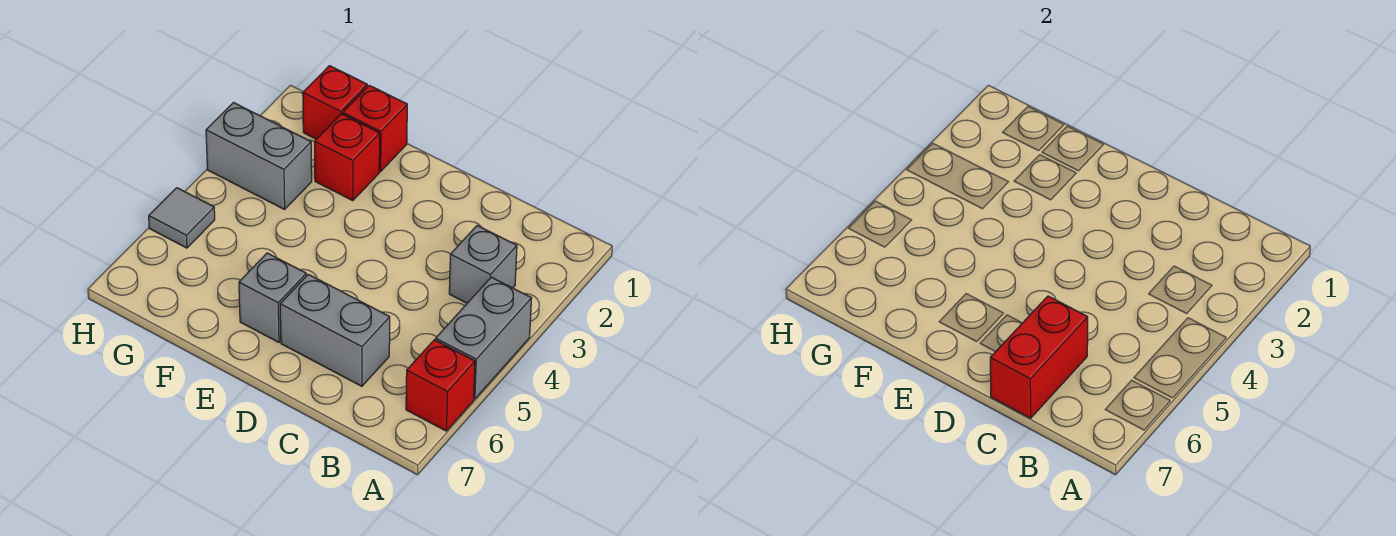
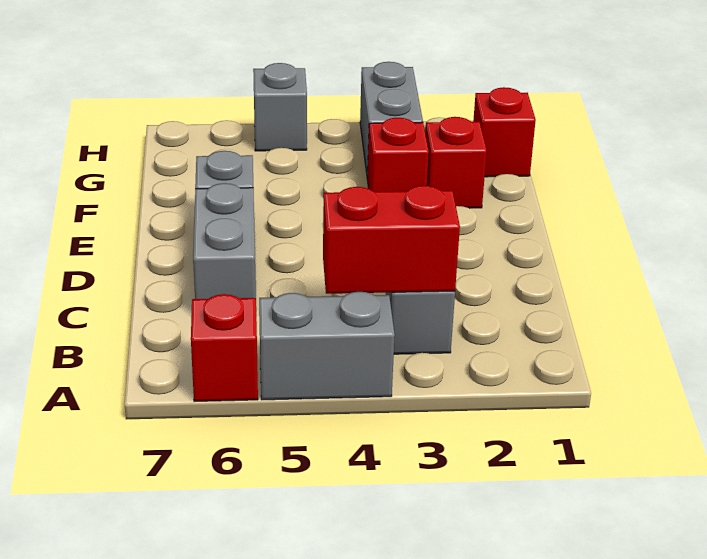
red 1x2 brick [990,296,1088,418] -> red 1x2 brick moved to [323,186,460,294]
red 1x1 brick [343,85,407,171] -> red 1x1 brick moved to [367,118,429,192]
grey 1x1 tile [149,188,215,248] -> grey 1x1 brick [253,63,307,151]

